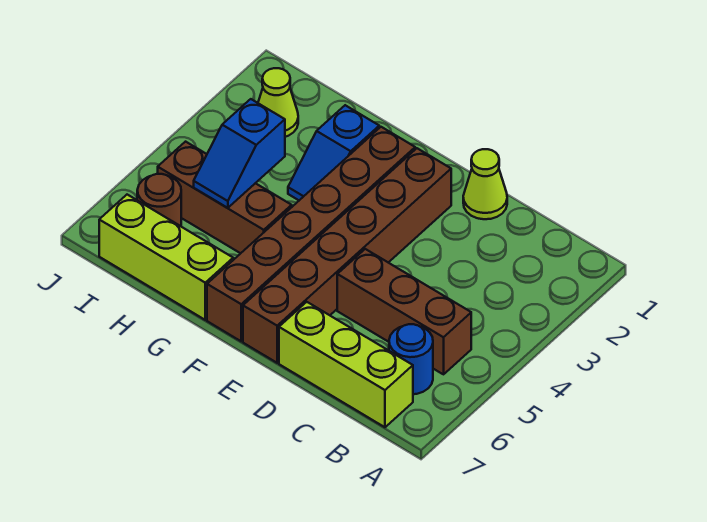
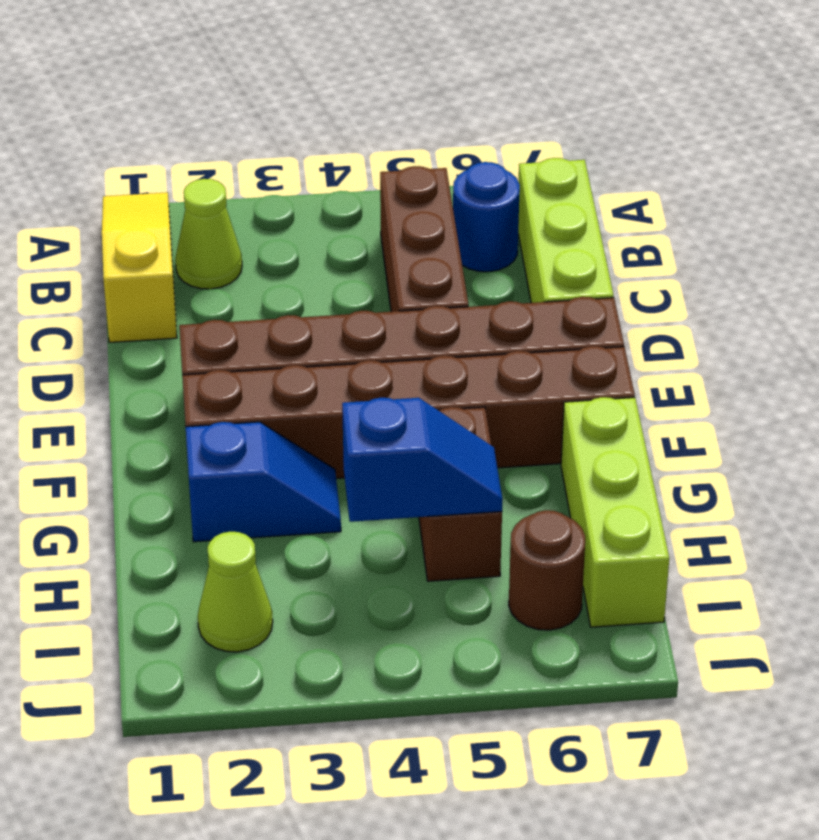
none -> yellow 1x3 slope [102,192,177,342]
lime 1x1 cone [463,149,507,219] -> lime 1x1 cone moved to [175,179,242,289]
brown 1x3 brick [158,142,292,253] -> brown 1x2 brick [419,407,502,581]

